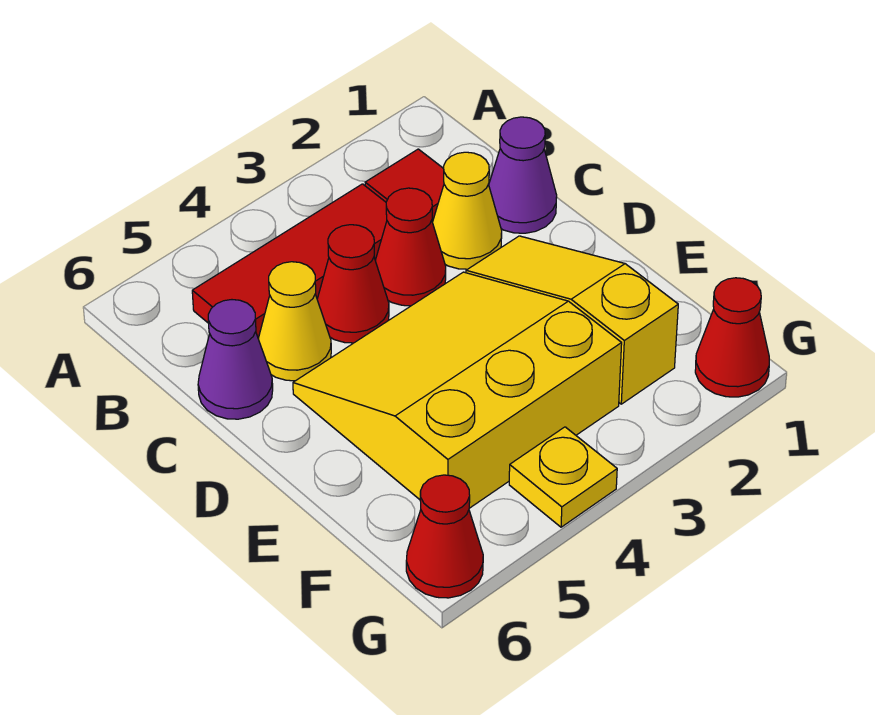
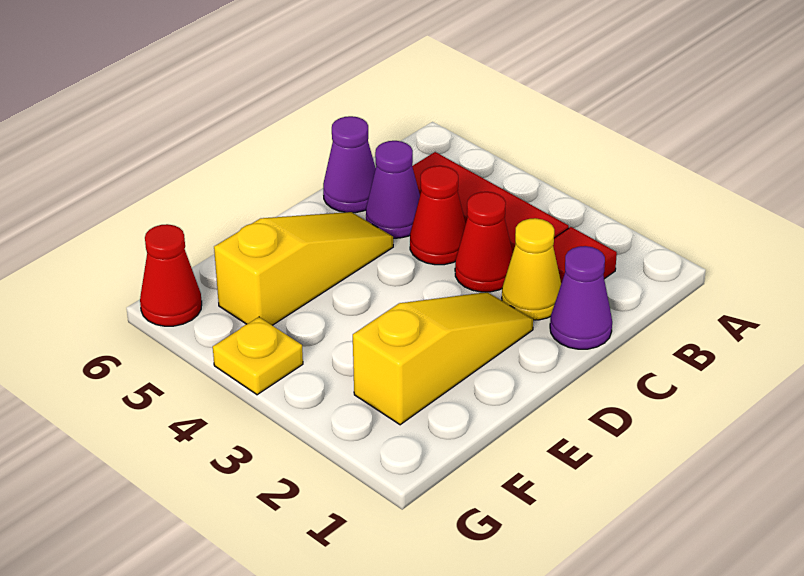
yellow 1x1 cone [259,262,331,381] -> purple 1x1 cone [366,141,420,238]
yellow 3x3 slope [293,272,622,508] -> yellow 1x3 slope [214,212,393,325]
red 1x1 cone [695,278,769,397] -> none

